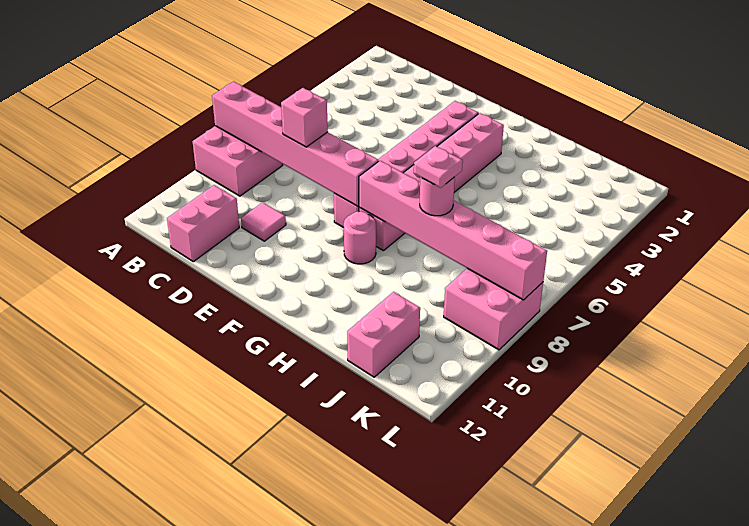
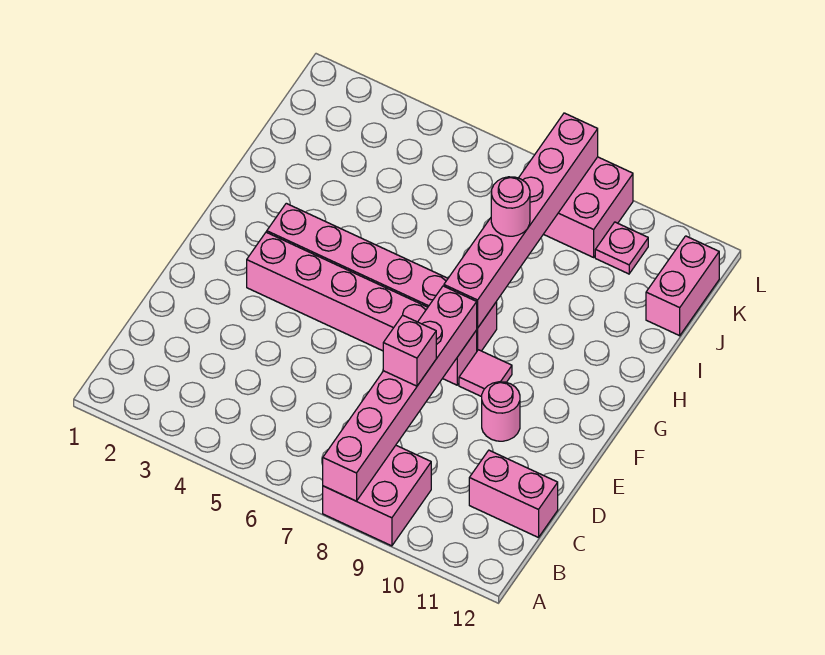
pink 1x1 tile [241,202,286,241] -> pink 1x1 tile moved to [459,350,512,397]
pink 1x1 round brick [344,211,376,264] -> pink 1x1 round brick moved to [482,382,520,441]
pink 1x1 plate [414,146,463,188] -> pink 1x1 plate moved to [595,222,648,274]
pink 1x2 brick [347,292,420,377] -> pink 1x2 brick turned to [646,236,719,336]

